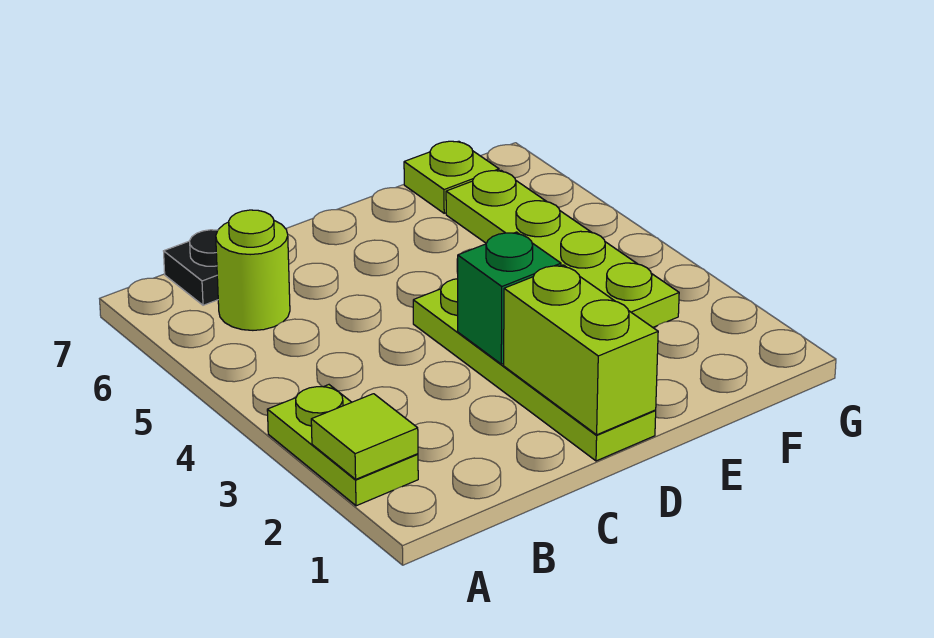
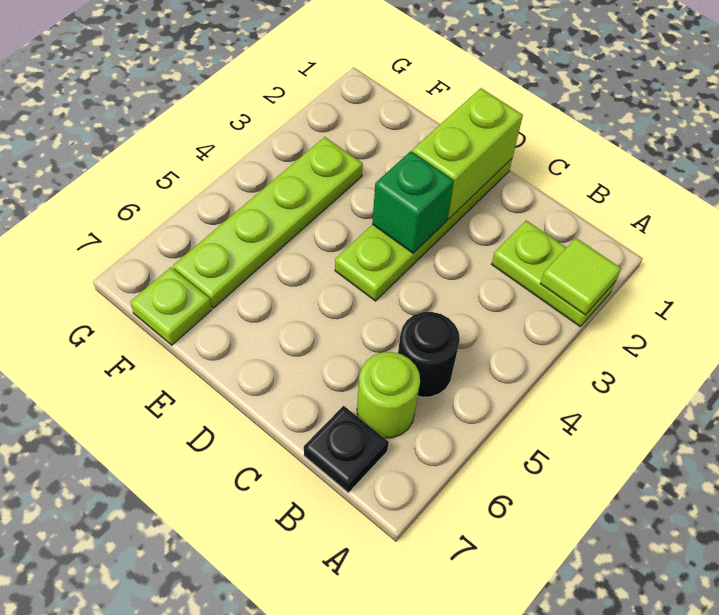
lime 1x2 plate [267,385,418,506] -> lime 1x2 plate turned to [492,220,616,327]
none -> black 1x1 round brick [398,312,460,397]

